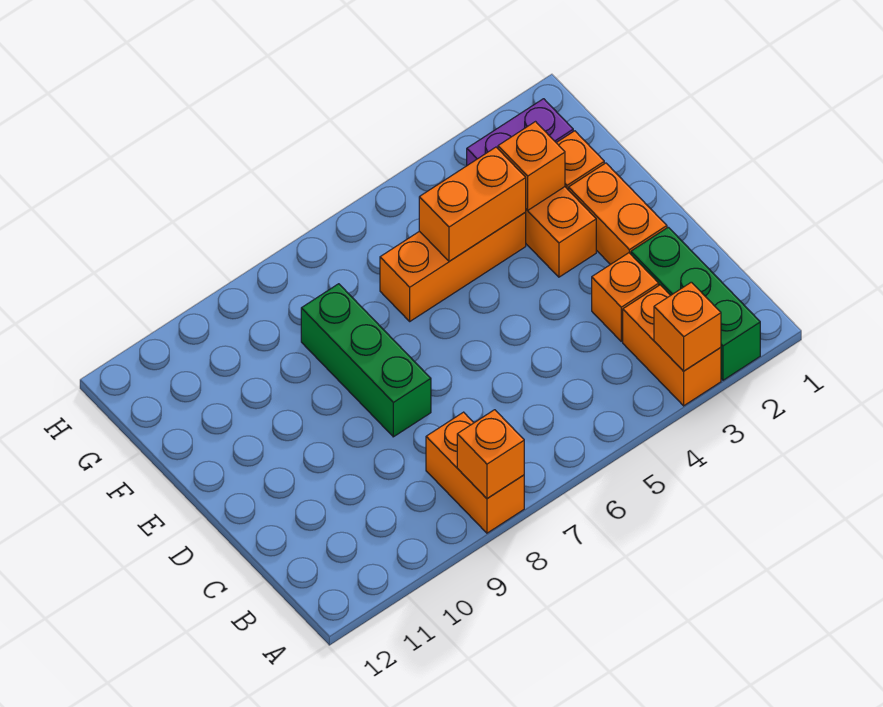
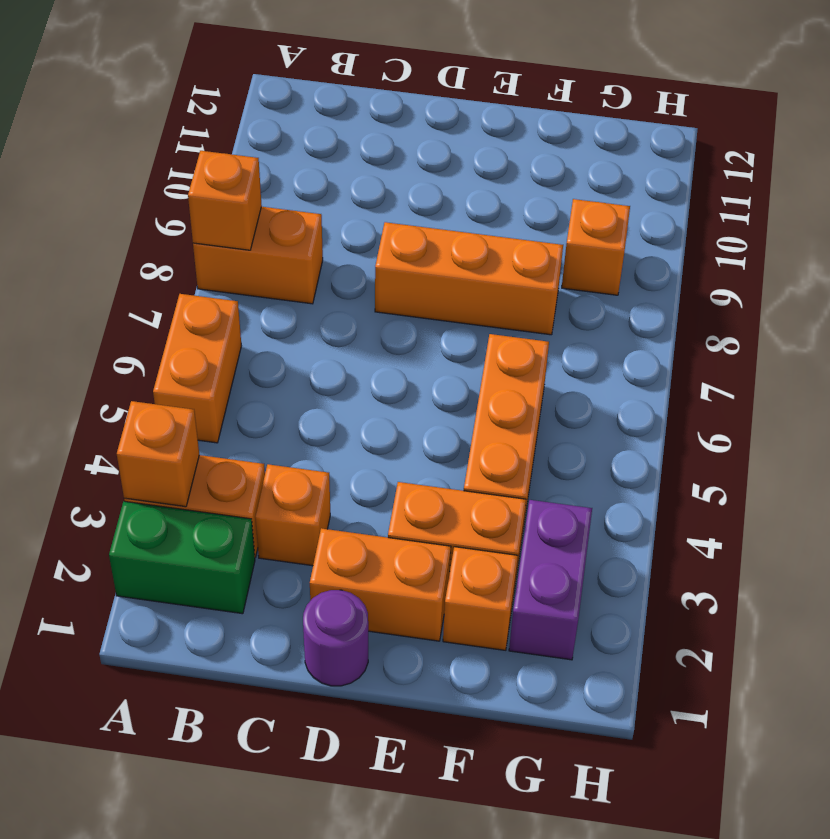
green 1x3 brick [631,227,760,380] -> green 1x2 brick [109,501,255,614]
none -> purple 1x1 round brick [303,590,368,686]
green 1x3 brick [301,284,431,437] -> orange 1x3 brick [375,222,563,335]
orange 1x1 brick [498,122,565,210] -> orange 1x1 brick moved to [562,199,630,295]
orange 1x2 brick [419,147,526,261] -> orange 1x2 brick moved to [153,294,241,443]

